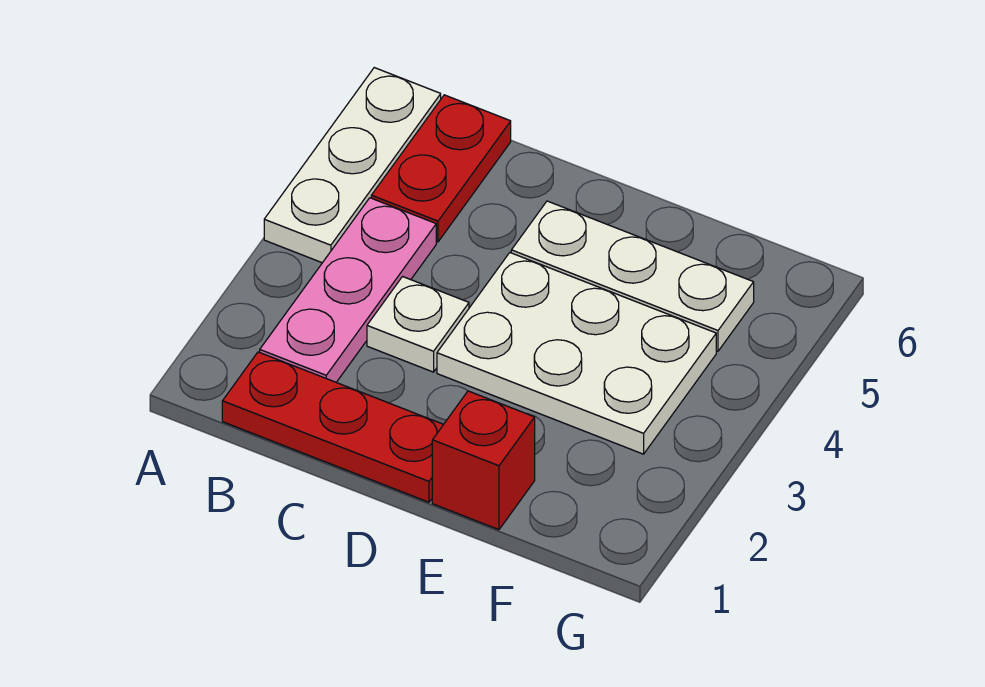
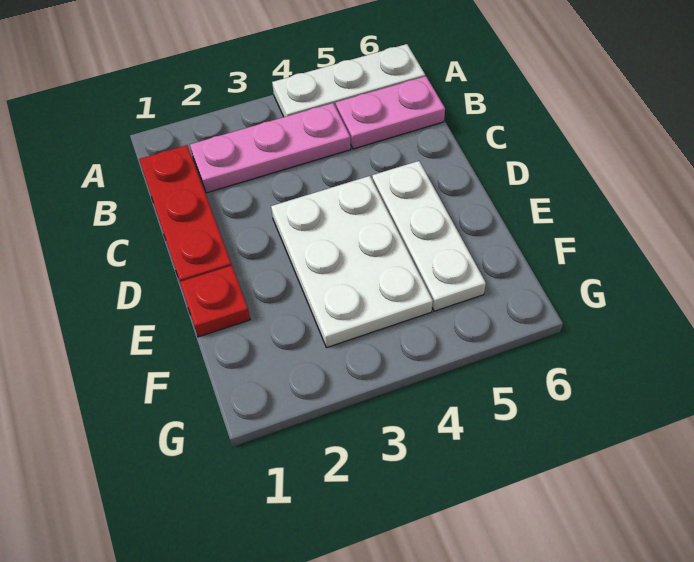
red 1x2 plate [371,95,511,242] -> pink 1x2 plate [336,76,445,149]
white 1x1 plate [367,277,469,372] -> none
red 1x1 brick [432,391,535,530] -> red 1x1 plate [180,265,250,337]

